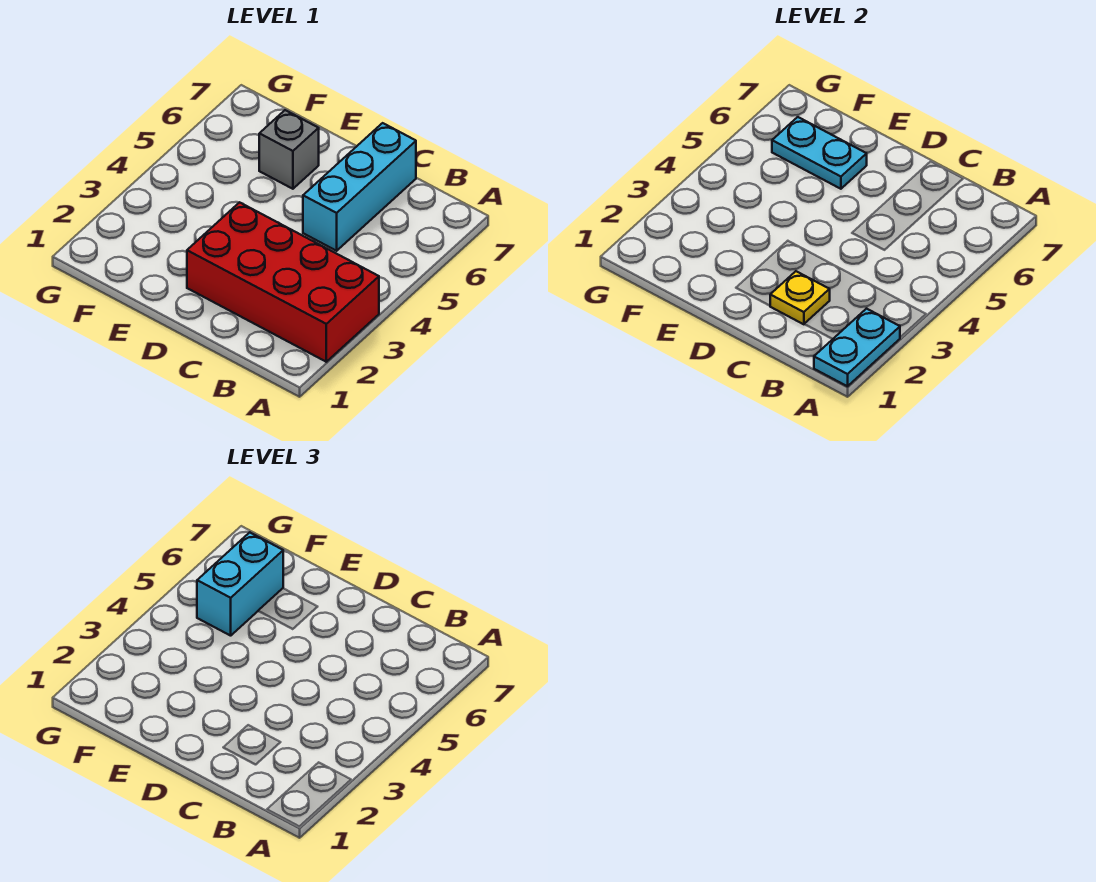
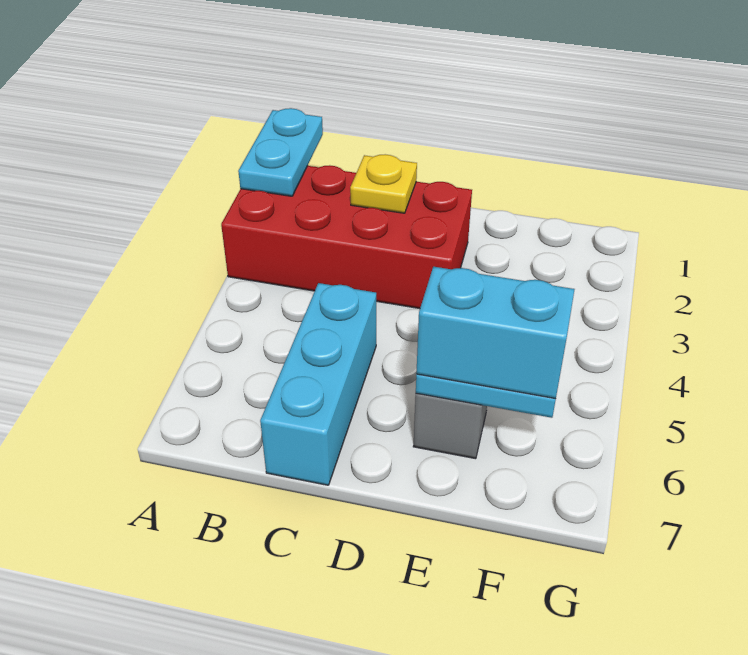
cyan 1x2 brick [197,532,283,636] -> cyan 1x2 brick turned to [416,267,575,399]

